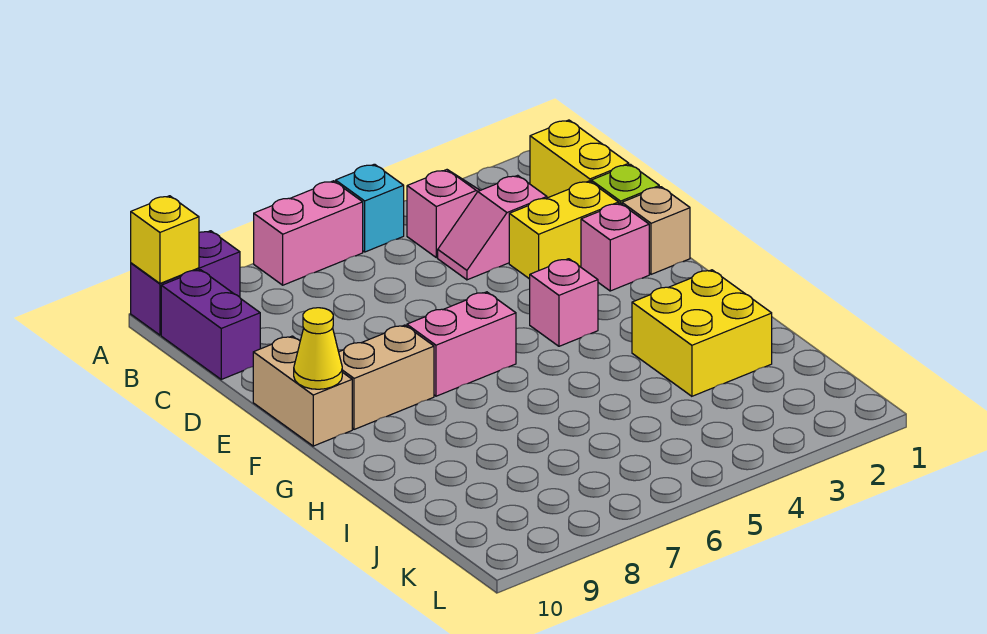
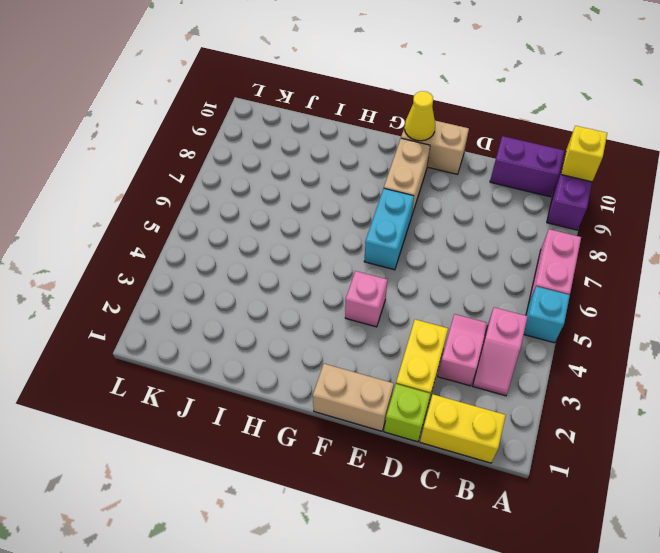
tan 1x1 brick [622,187,690,274] -> tan 1x2 brick [313,364,394,431]
pink 1x1 brick [581,203,649,291] -> none
pink 1x2 brick [407,292,516,396] -> cyan 1x2 brick [364,188,414,270]
yellow 2x2 brick [632,270,772,396] -> none

